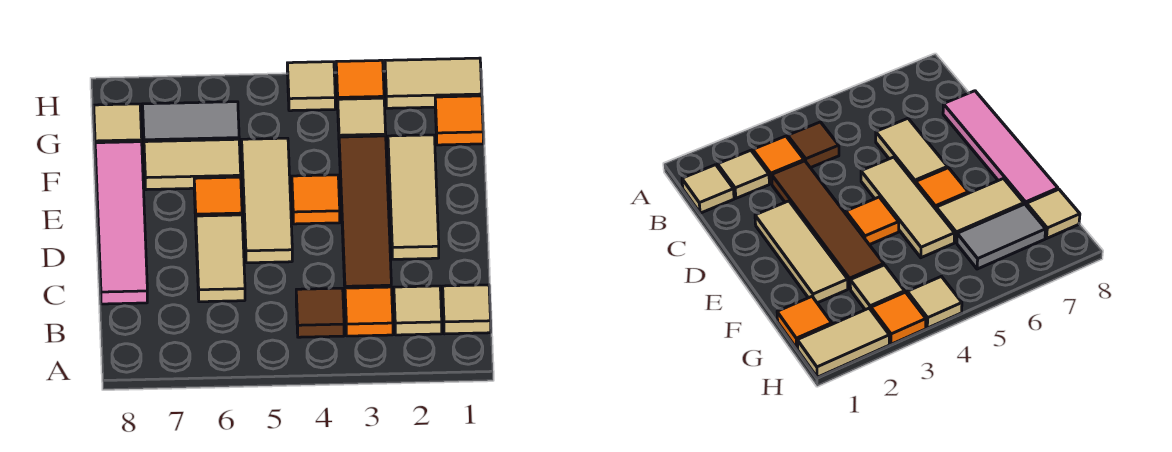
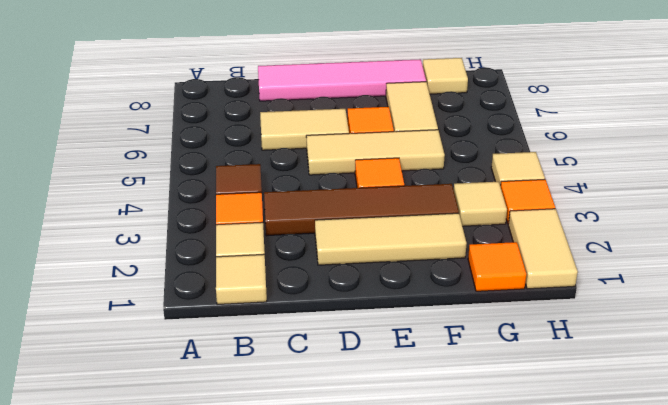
grey 1x2 tile [143,102,239,142] -> none

